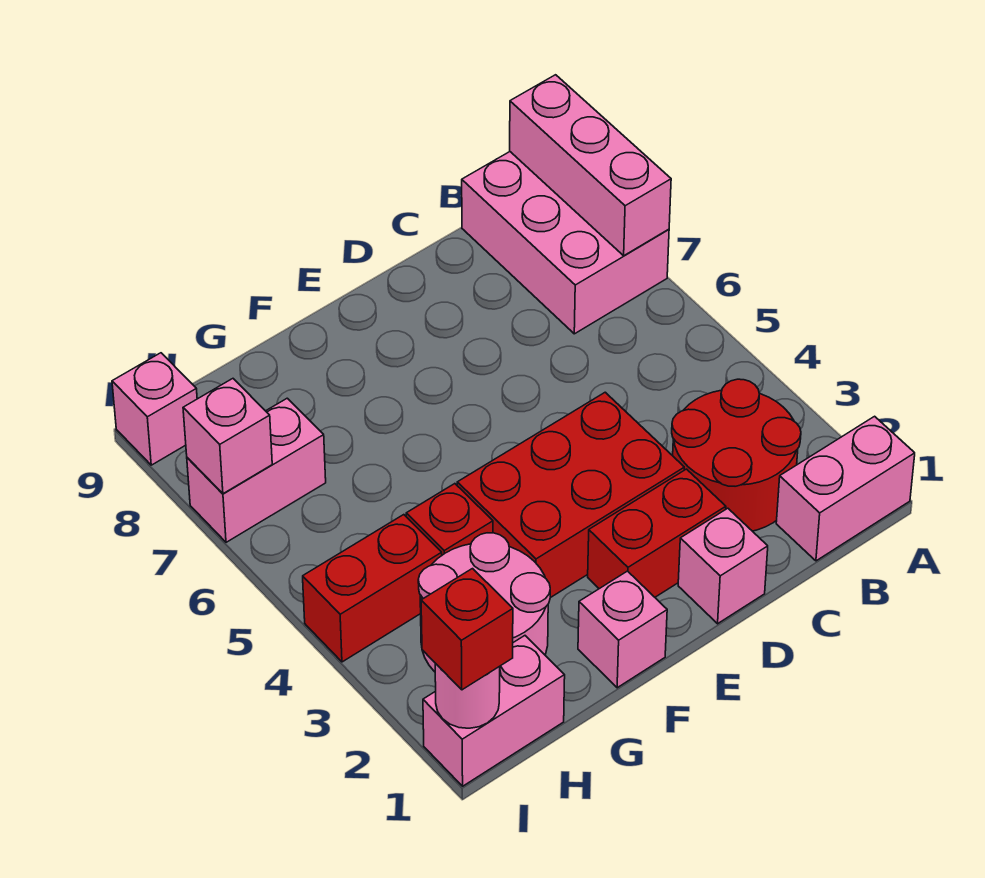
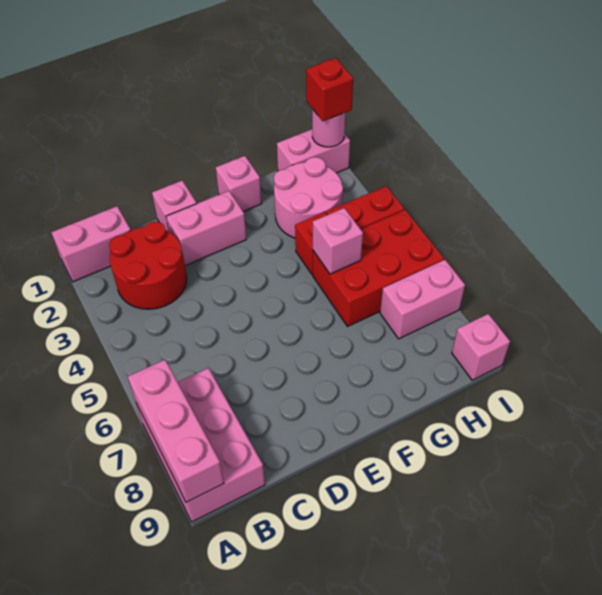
red 1x2 brick [588,469,726,597] -> pink 1x2 brick [166,191,246,266]
red 2x3 brick [457,392,684,598] -> red 2x3 brick moved to [313,210,444,327]
pink 1x1 brick [183,379,272,494] -> pink 1x1 brick moved to [313,208,363,274]

